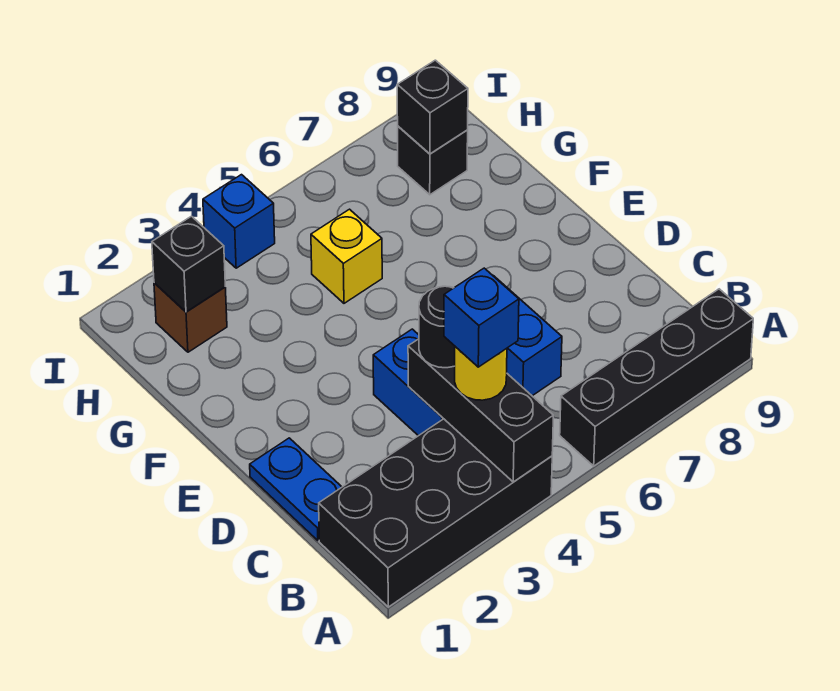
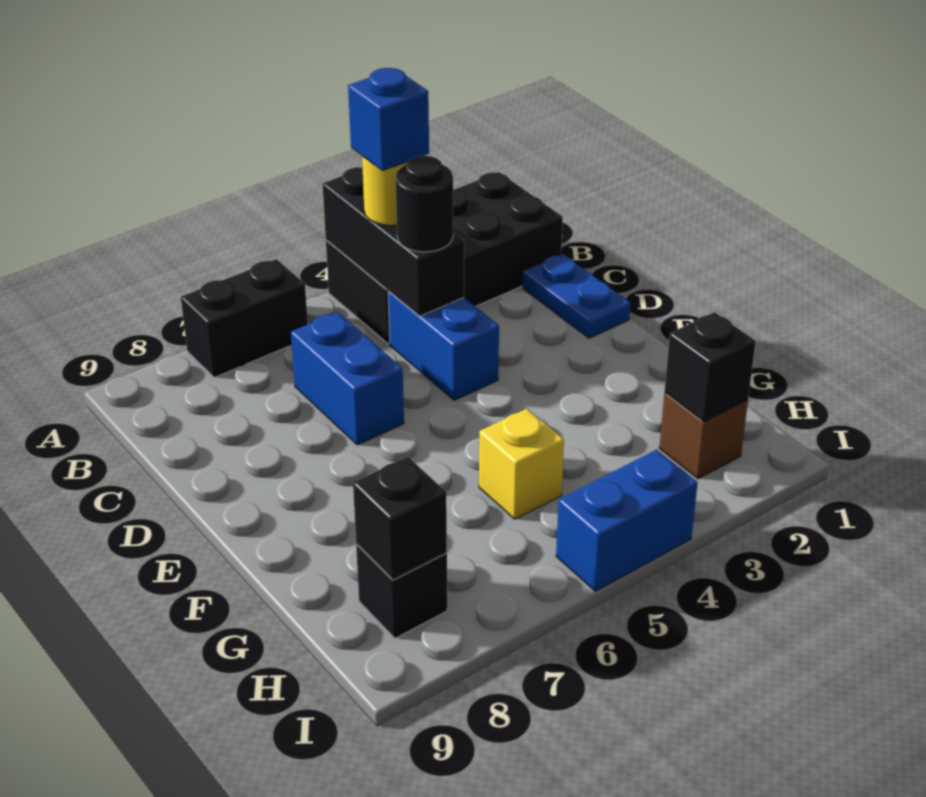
black 1x4 brick [560,289,753,466] -> black 1x2 brick [181,259,308,377]
blue 1x1 brick [203,175,275,268] -> blue 1x2 brick [556,450,698,591]

